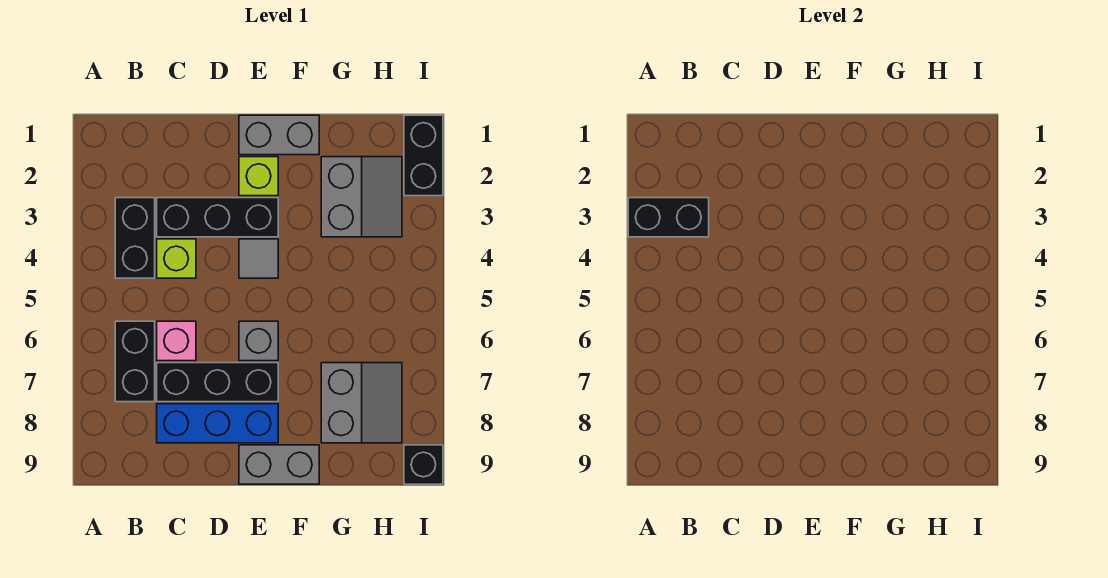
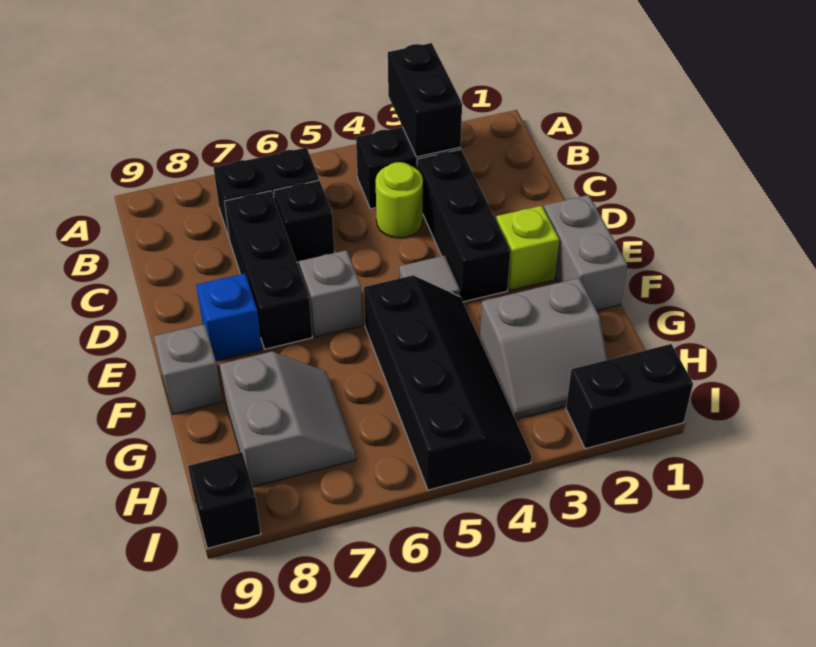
lime 1x1 brick [157,239,196,278] -> lime 1x1 round brick [376,162,423,238]
pink 1x1 brick [157,321,196,361] -> black 1x1 brick [274,180,335,262]
blue 1x3 brick [157,404,278,443] -> blue 1x1 brick [196,273,262,361]
grey 1x2 brick [239,445,319,484] -> grey 1x1 brick [154,324,223,414]
none -> black 2x4 slope [364,275,532,490]
grey 2x2 slope [321,363,402,443] -> grey 2x2 slope turned to [220,352,356,487]

